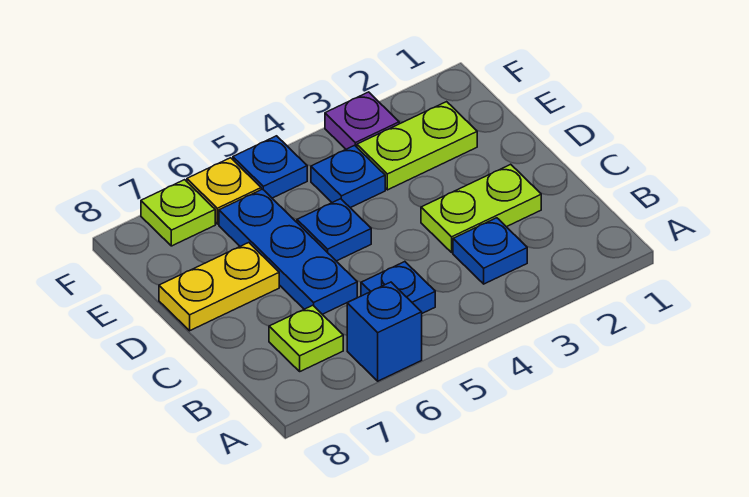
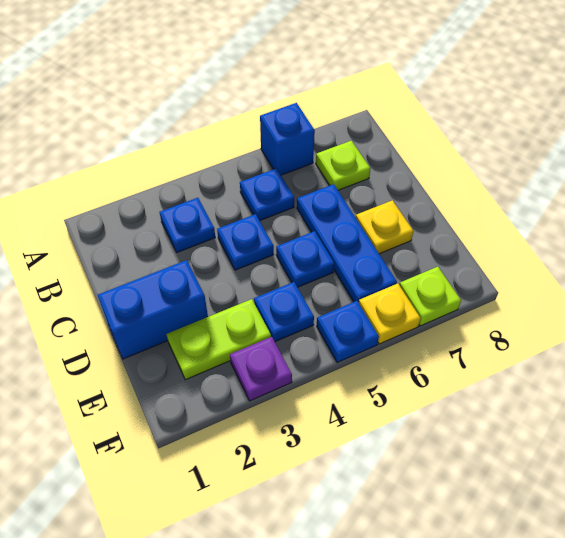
lime 1x2 plate [421,164,541,252] -> none
none -> blue 1x1 plate [217,214,274,270]
none -> blue 1x2 brick [98,260,208,359]
yellow 1x2 plate [159,243,279,331] -> yellow 1x1 plate [356,200,413,254]

